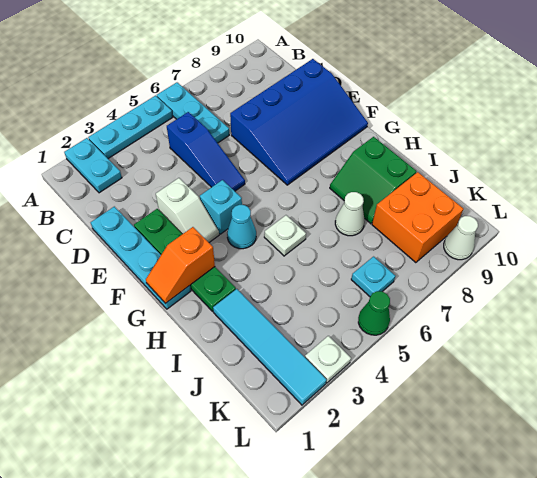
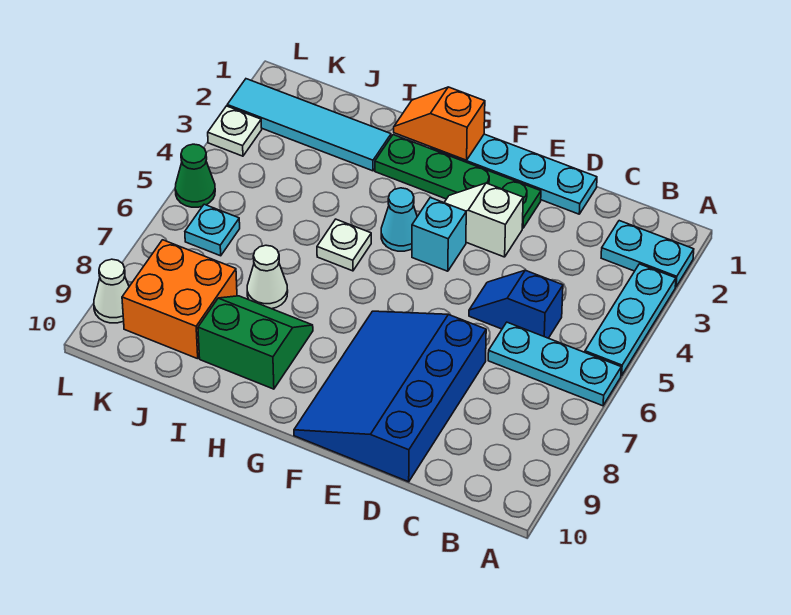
blue 1x3 slope [167,112,245,191] -> blue 1x2 slope [469,270,563,338]
orange 1x2 slope [146,227,215,303] -> orange 1x2 slope turned to [394,87,485,160]

